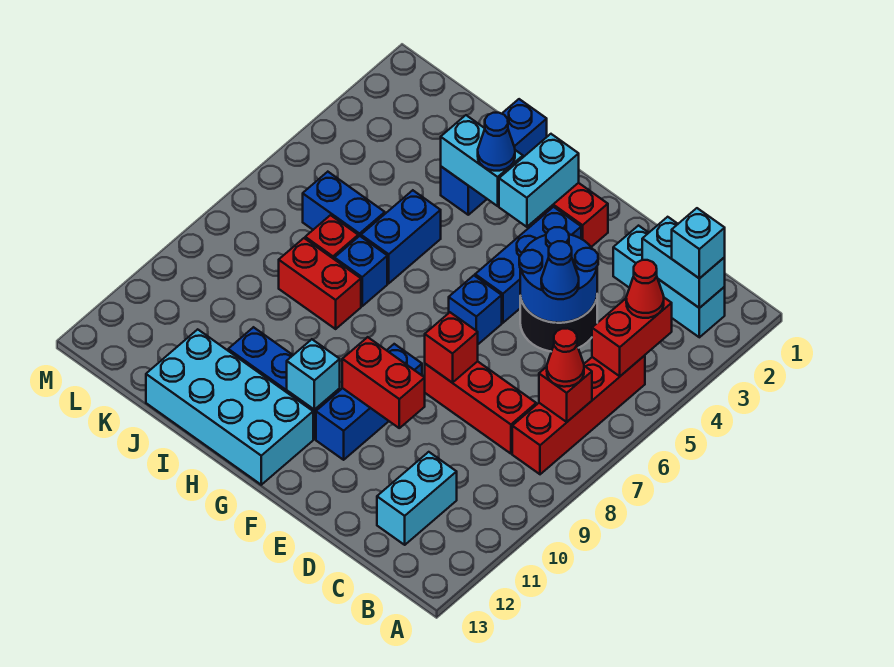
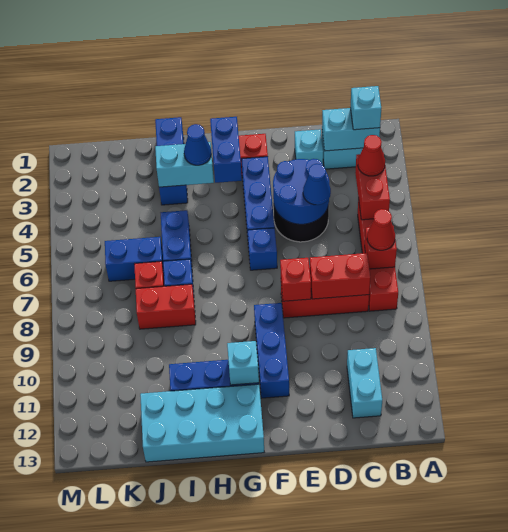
red 1x2 brick [342,337,425,428] -> red 1x2 brick moved to [310,253,370,299]
cyan 1x2 brick [499,134,579,227] -> blue 1x2 brick [210,117,242,183]

